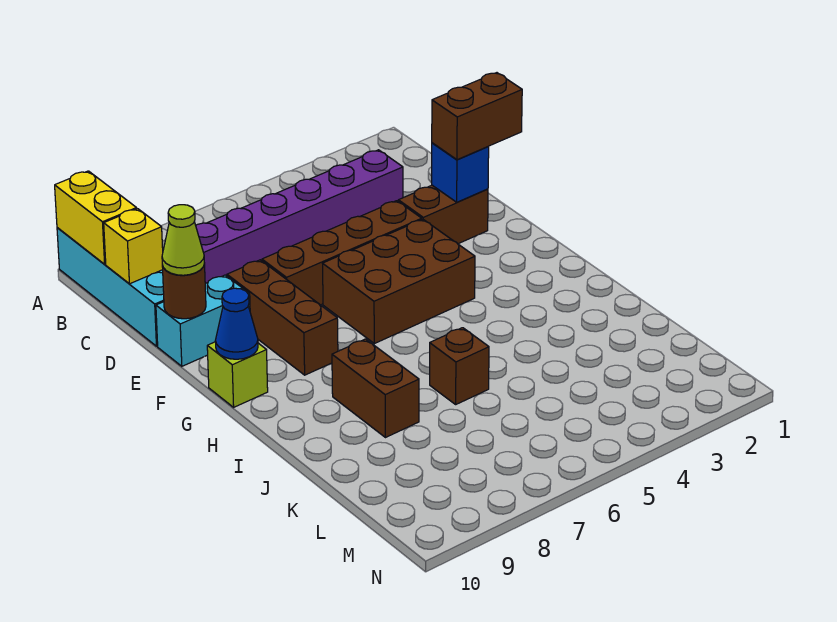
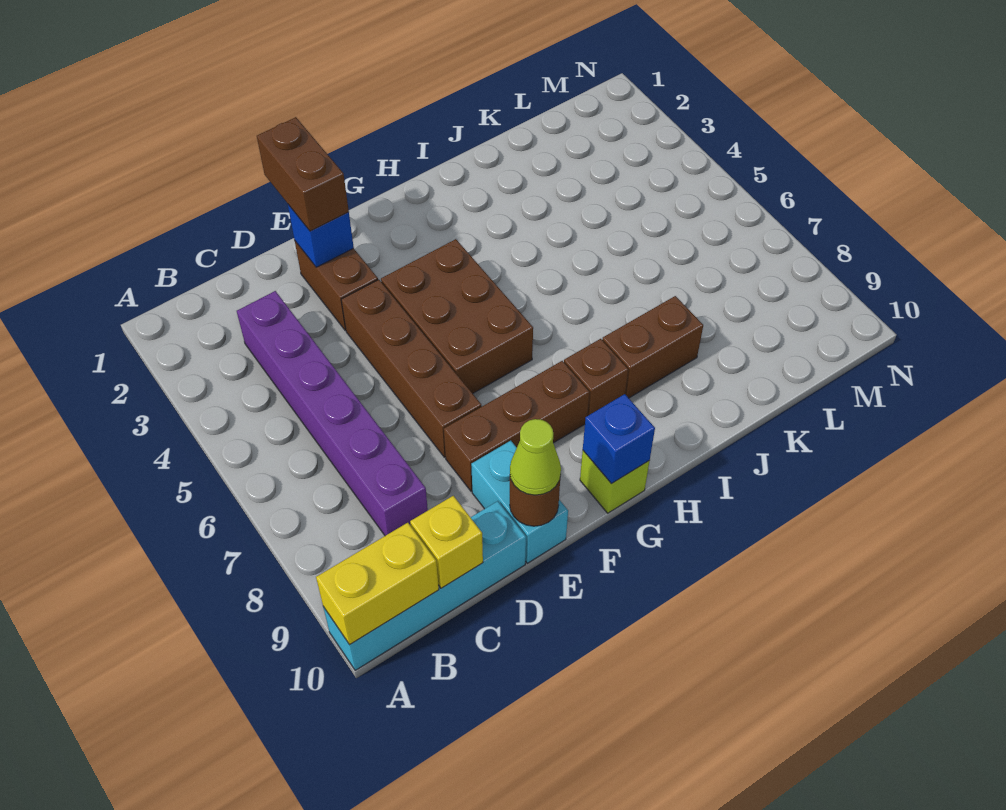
blue 1x1 cone [215,288,258,359] -> blue 1x1 brick [583,394,655,484]
brown 1x1 brick [430,328,489,404] -> brown 1x1 brick moved to [564,339,628,416]

